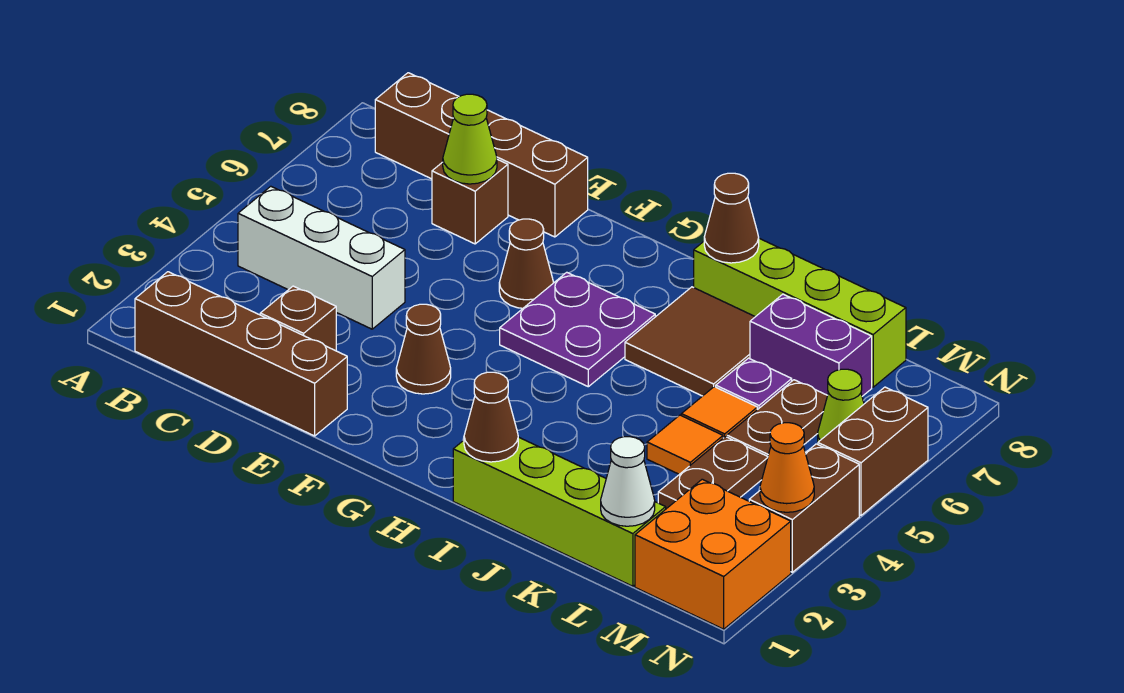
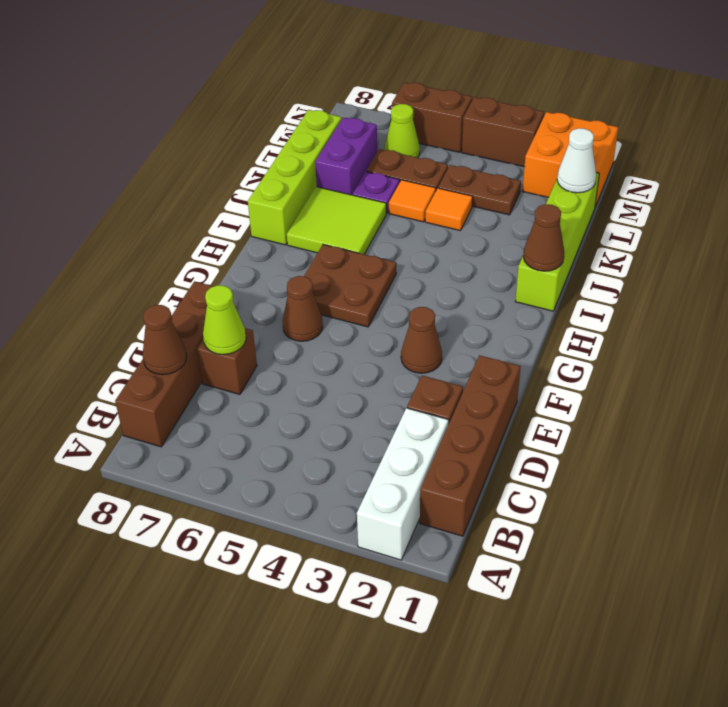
white 1x3 brick [238,186,405,329] -> white 1x3 brick moved to [357,408,448,560]
purple 2x2 plate [500,272,655,387] -> brown 2x2 plate [304,245,396,327]
brown 2x2 tile [625,287,755,396] -> lime 2x2 tile [287,187,386,254]
brown 1x1 cone [704,173,759,263] -> brown 1x1 cone moved to [143,305,186,375]
orange 1x1 cone [760,423,814,512] -> none

